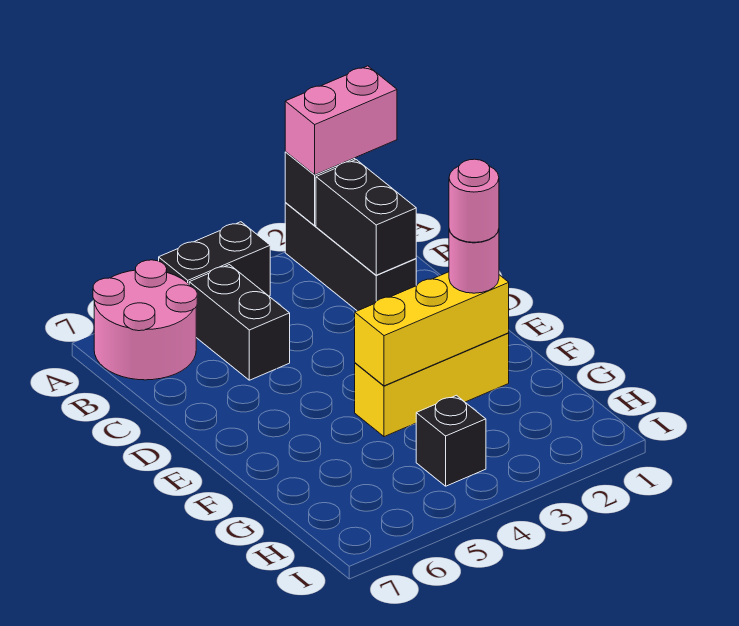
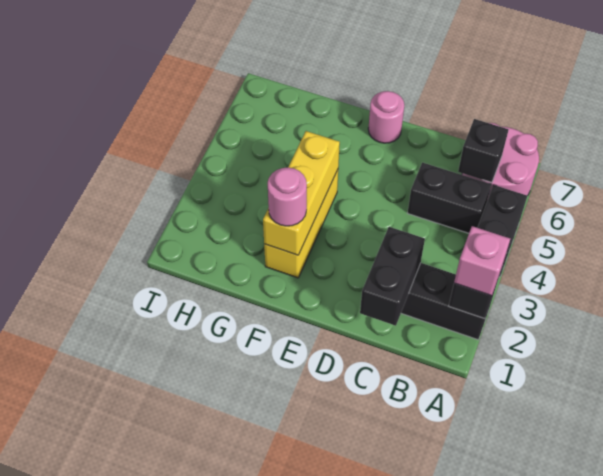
pink 1x2 brick [285,66,397,175] -> pink 1x1 brick [454,226,510,296]
black 1x2 brick [316,160,416,275] -> black 1x2 brick turned to [360,227,425,326]
pink 1x1 round brick [449,159,499,242] -> pink 1x1 round brick moved to [368,91,404,143]
black 1x1 brick [416,395,486,486] -> black 1x1 brick moved to [458,119,509,183]

